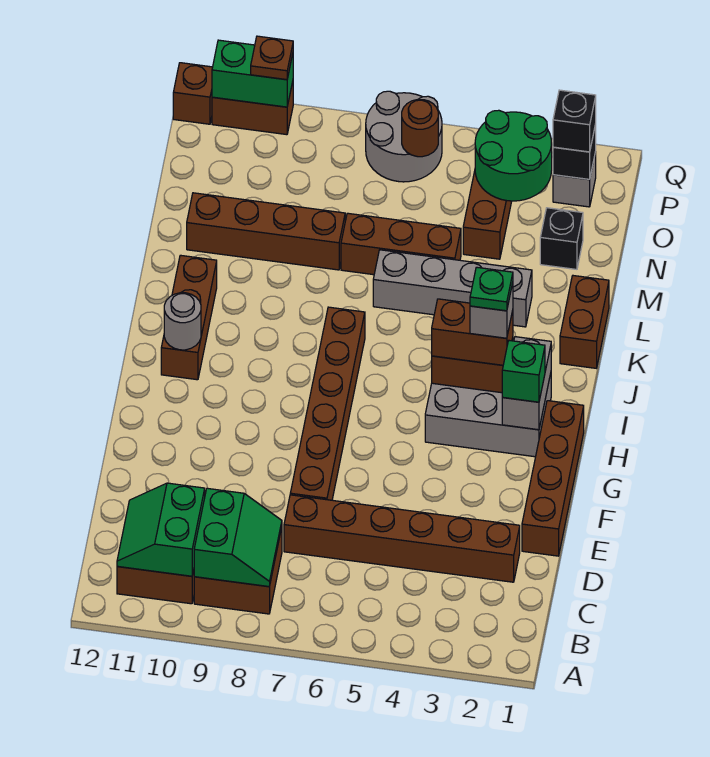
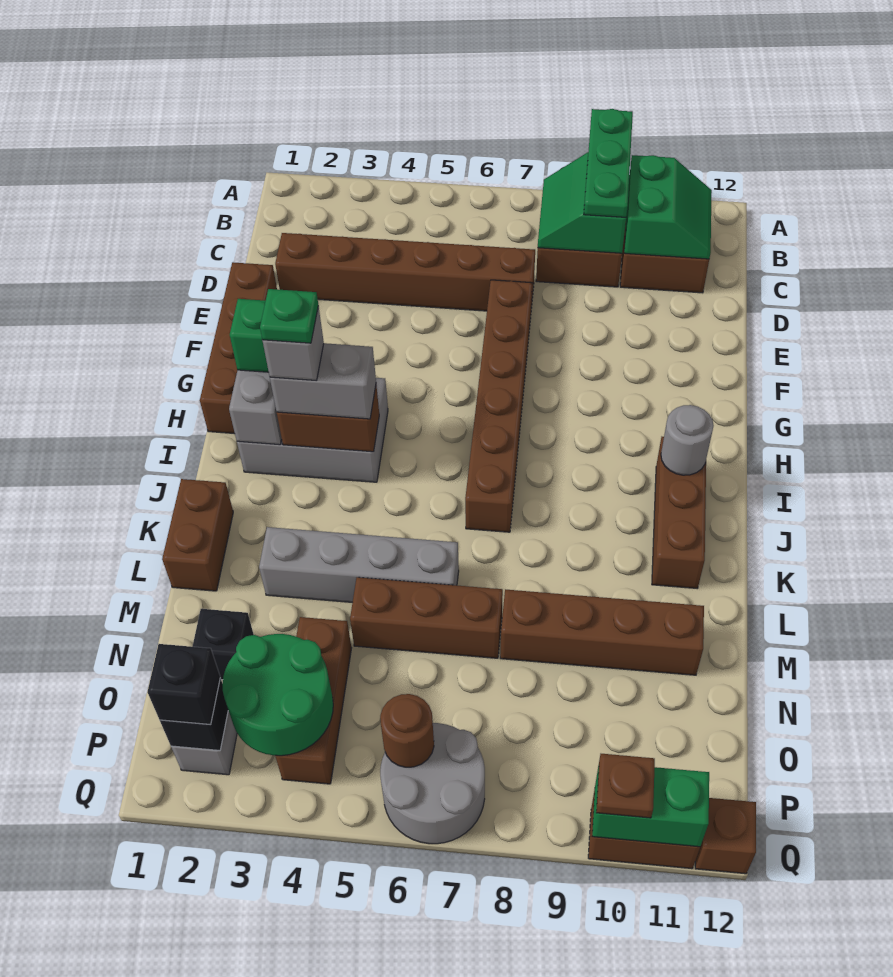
none -> green 1x3 plate [584,109,633,217]
brown 1x2 brick [432,299,513,365] -> grey 1x2 brick [270,343,376,419]

